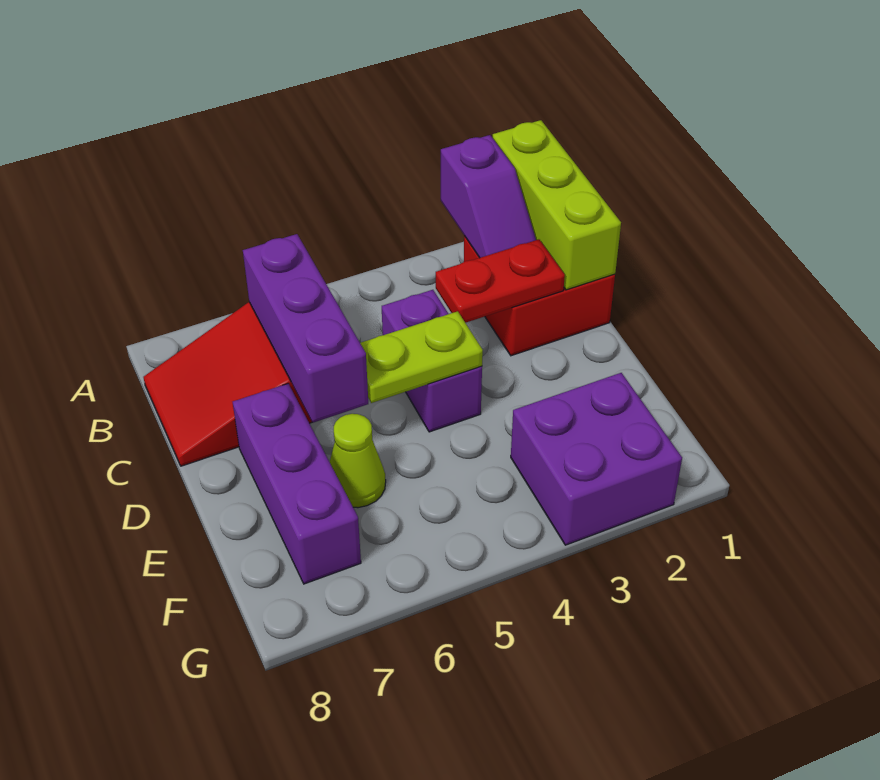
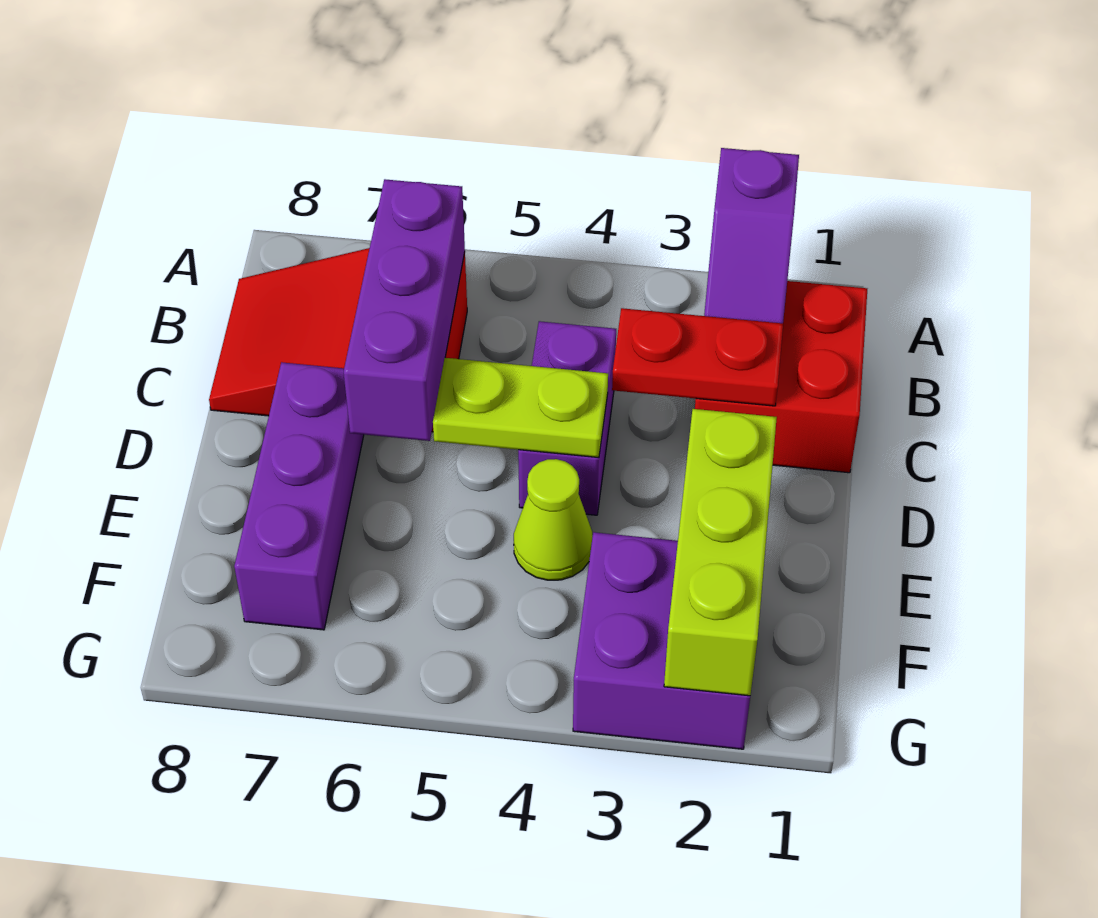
lime 1x3 brick [493,120,621,290] -> lime 1x3 brick moved to [664,409,777,696]
lime 1x1 cone [330,414,386,508] -> lime 1x1 cone moved to [514,459,593,580]

